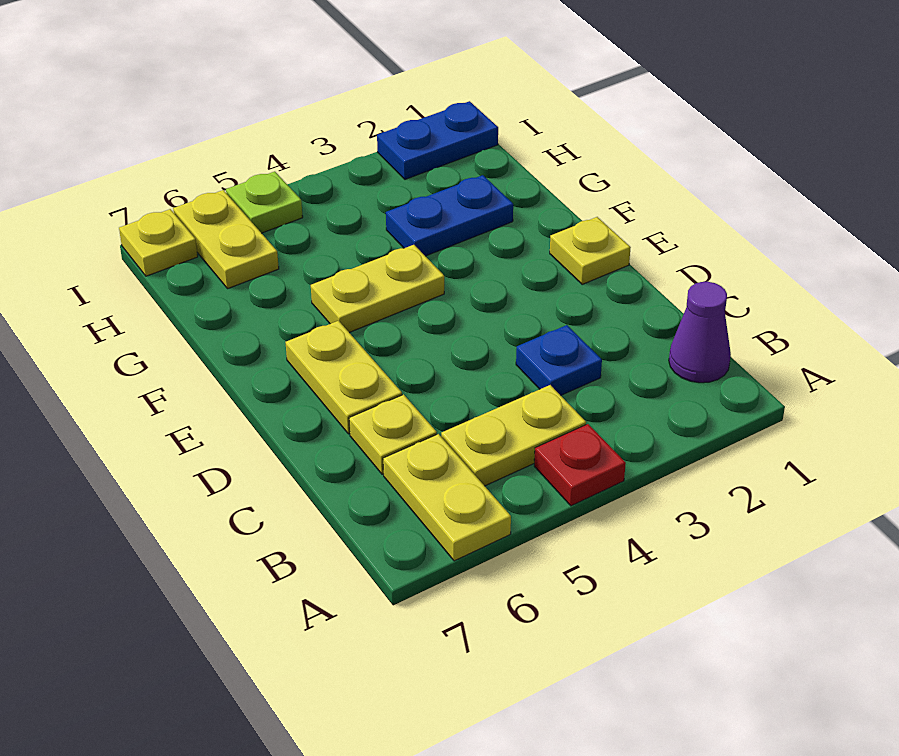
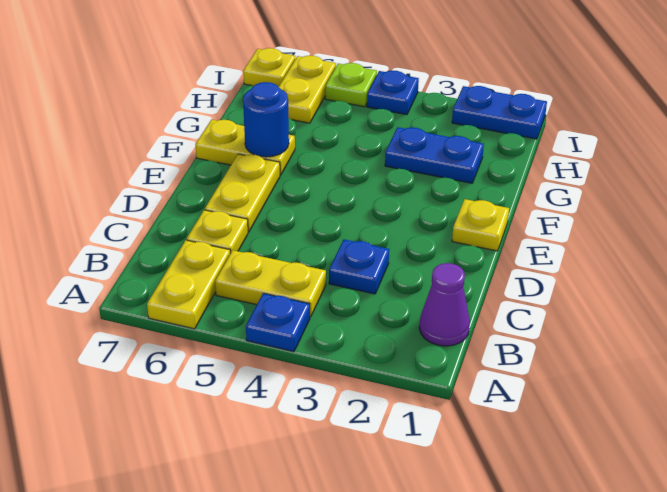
red 1x1 plate [534,424,626,506] -> blue 1x1 plate [246,293,310,352]
yellow 1x2 plate [311,245,444,333] -> yellow 1x2 plate moved to [195,120,295,175]
none -> blue 1x1 round brick [243,82,289,157]
none -> blue 1x1 plate [367,71,419,115]

